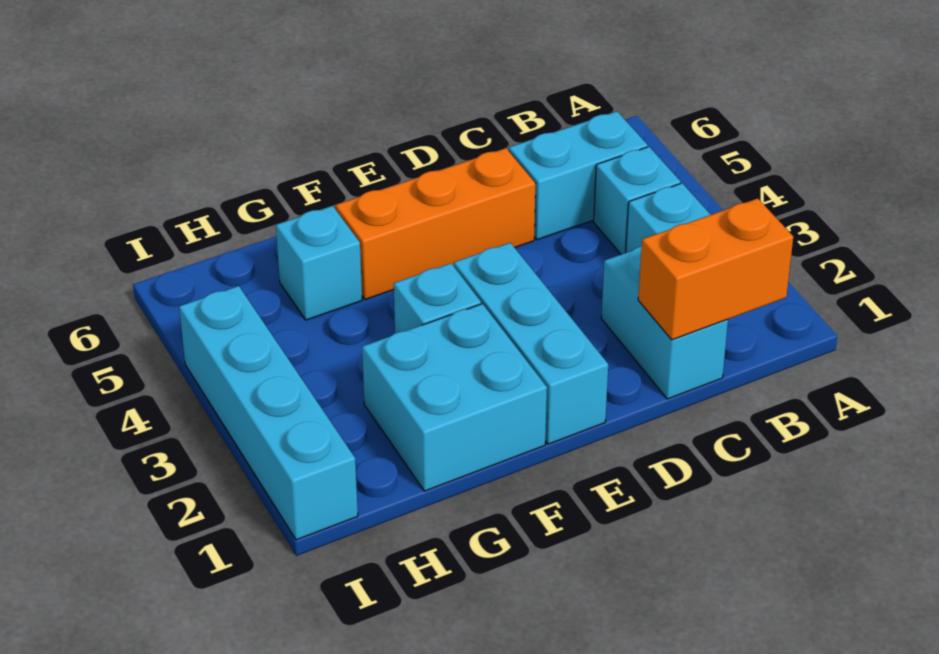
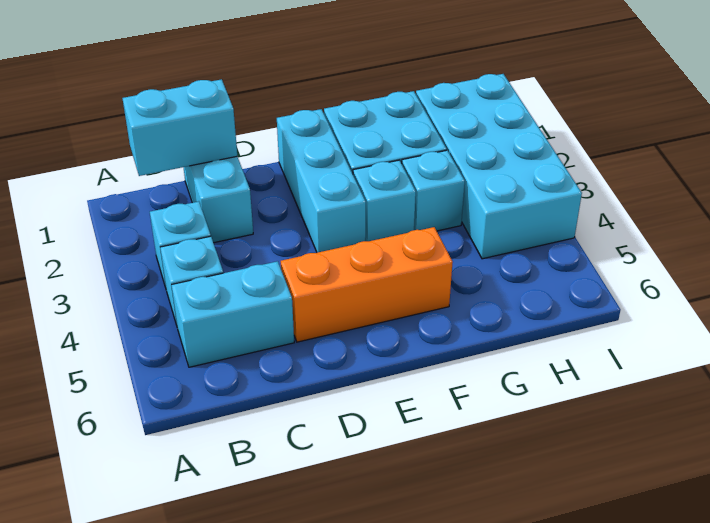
orange 1x2 brick [638,198,793,340] -> cyan 1x2 brick [122,79,237,176]
cyan 1x1 brick [276,206,362,320] -> cyan 1x1 brick moved to [402,150,465,231]
cyan 1x4 brick [179,286,358,540] -> cyan 2x4 brick [416,74,582,259]

